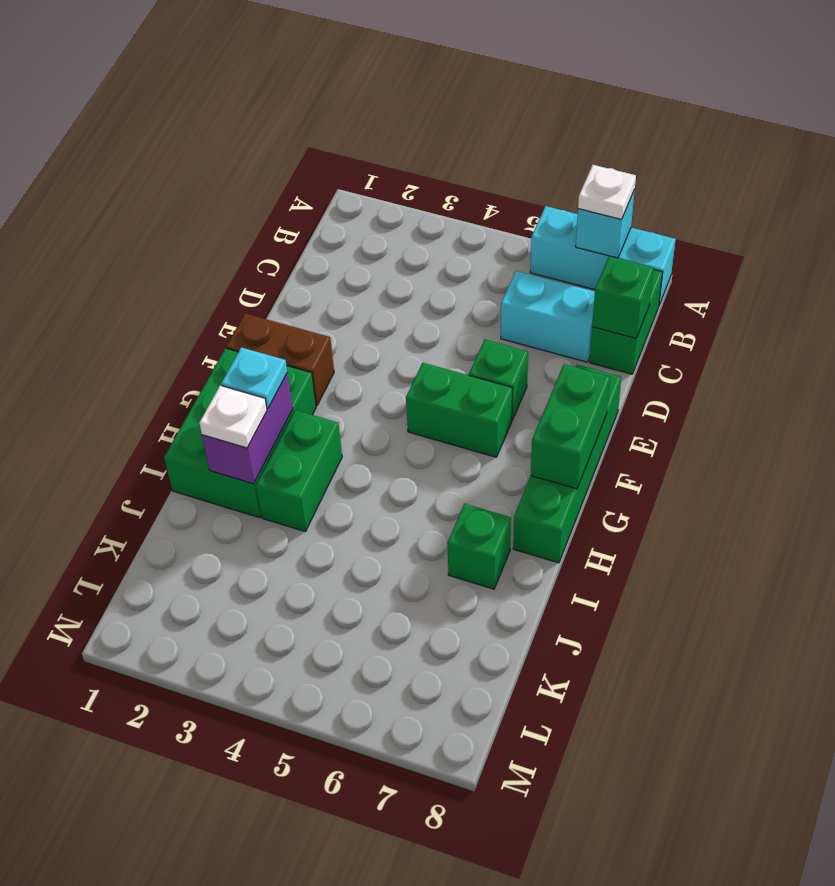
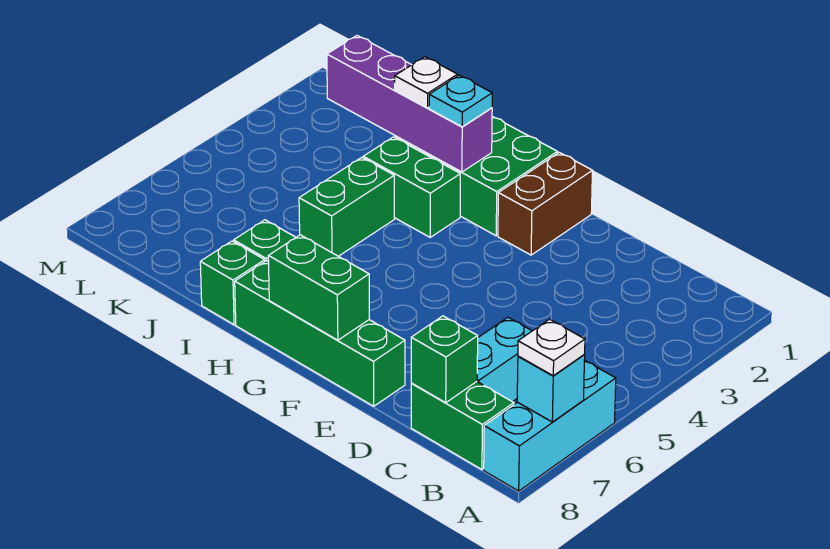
green 1x1 brick [469,340,528,420] -> green 1x1 brick moved to [200,241,265,325]
green 1x2 brick [406,363,512,457] -> green 1x2 brick moved to [299,157,394,256]
purple 1x2 brick [202,373,293,484] -> purple 1x4 brick [327,36,492,172]

